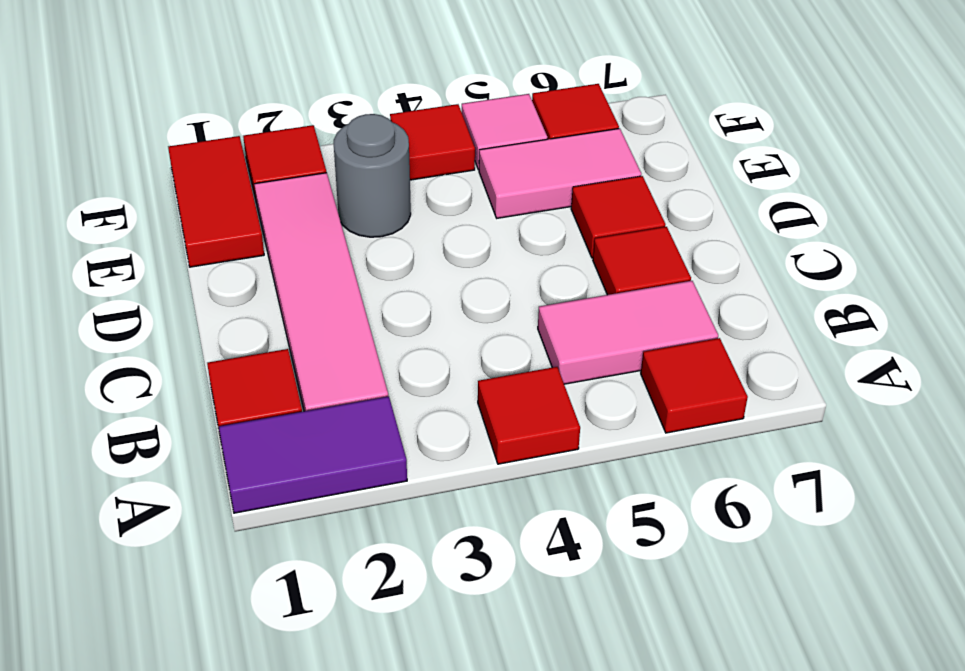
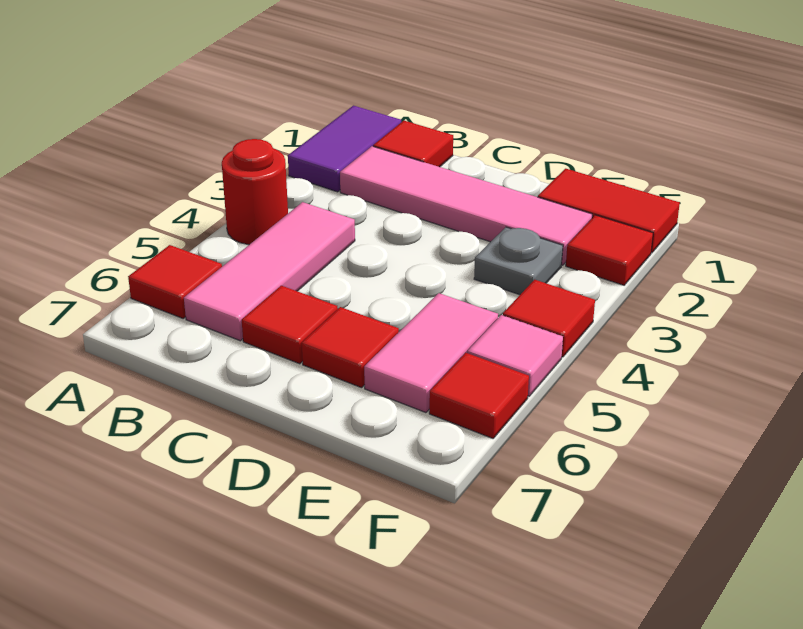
red 1x1 tile [478,367,580,464] -> red 1x1 round brick [222,139,288,245]
pink 1x2 tile [538,281,718,384] -> pink 1x3 tile [184,202,355,341]
grey 1x1 round brick [334,114,411,237] -> grey 1x1 plate [474,227,563,295]

